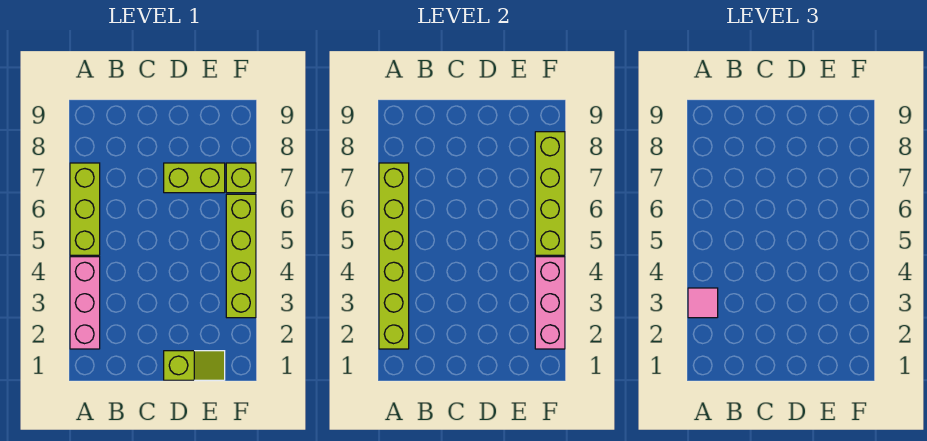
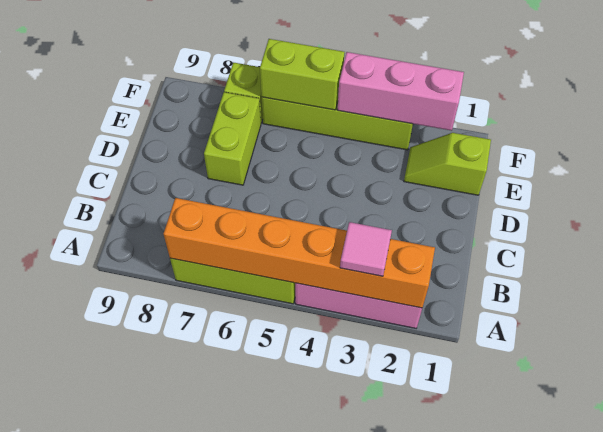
lime 1x6 brick [379,163,409,349] -> orange 1x6 brick [163,198,435,308]
lime 1x2 slope [164,351,225,380] -> lime 1x2 slope turned to [404,133,491,195]
lime 1x4 brick [535,132,565,255] -> lime 1x2 brick [260,39,345,110]

